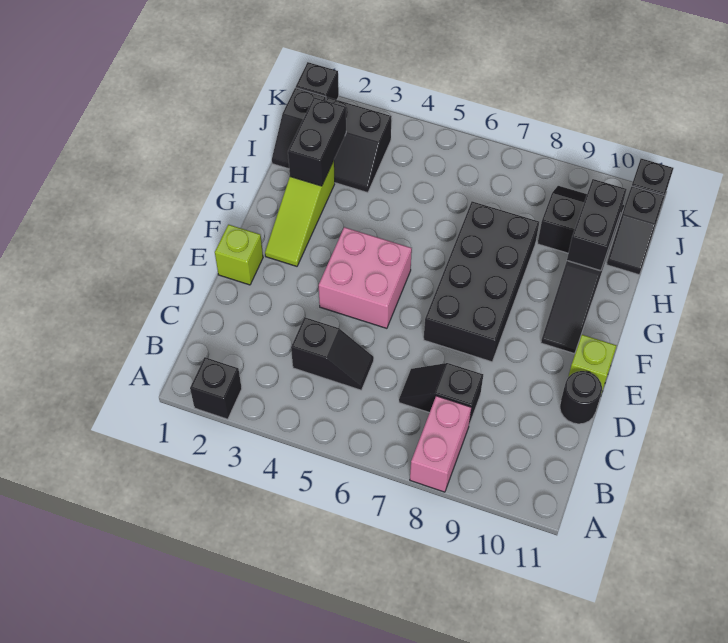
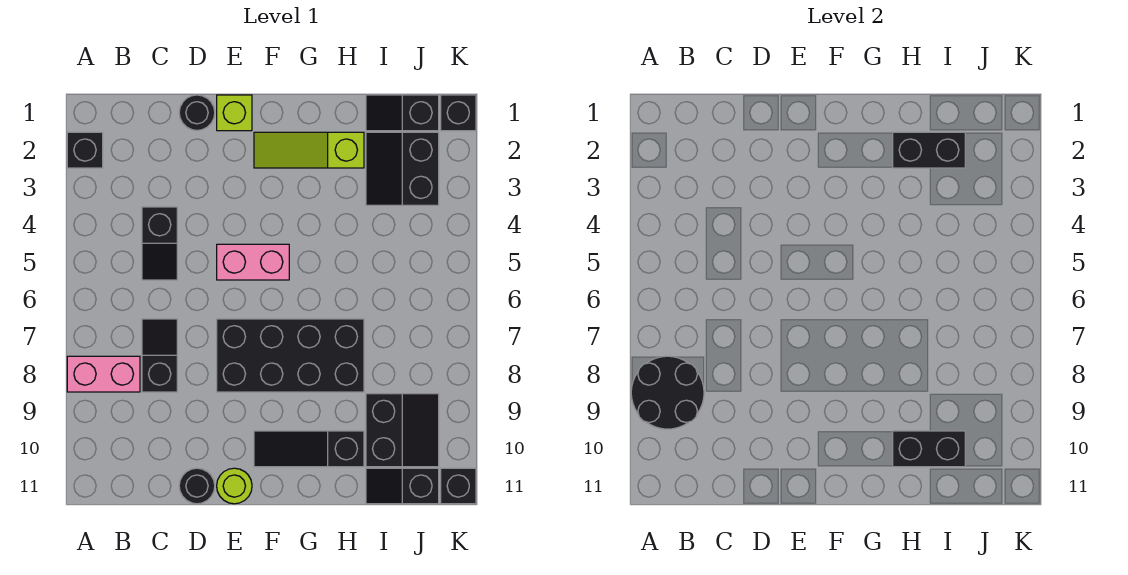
none -> black 2x2 round brick [631,356,704,429]
none -> black 1x1 round brick [179,95,215,130]
pink 2x2 brick [319,227,412,328] -> pink 1x2 brick [217,244,289,280]
lime 1x1 brick [568,335,616,391] -> lime 1x1 round brick [217,468,252,504]

